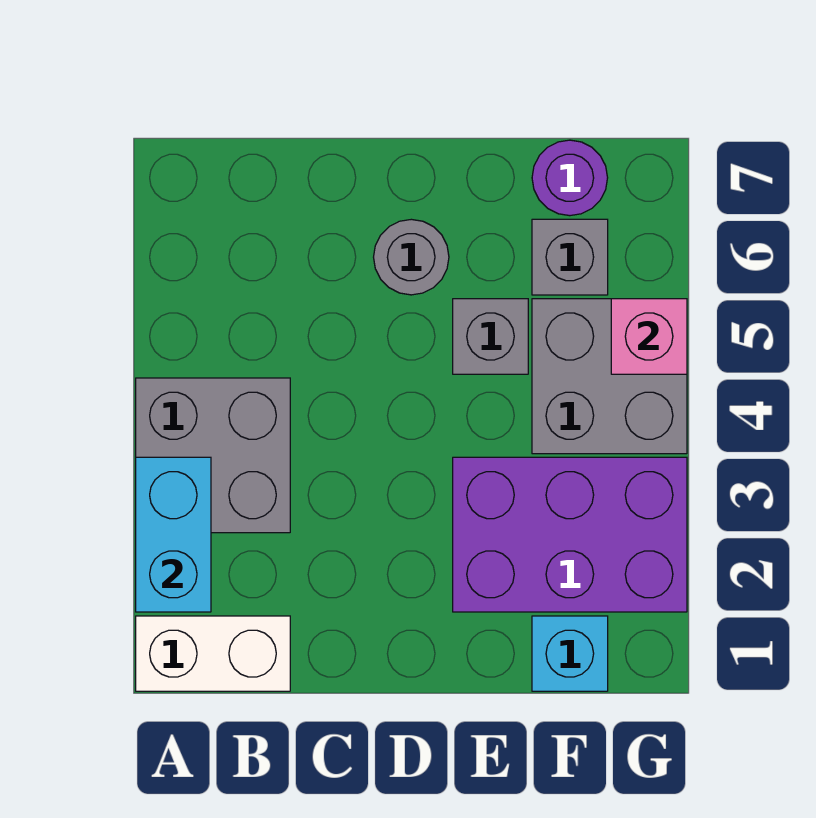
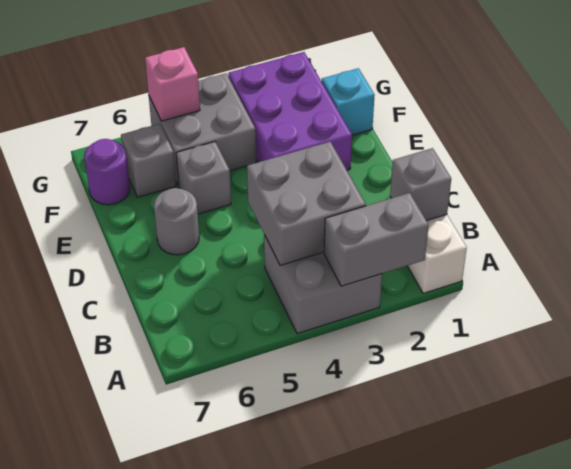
cyan 1x2 brick [136,457,211,612] -> grey 1x2 brick [324,193,429,286]
none -> grey 1x1 brick [390,148,451,221]
none -> grey 2x2 brick [247,142,366,265]

